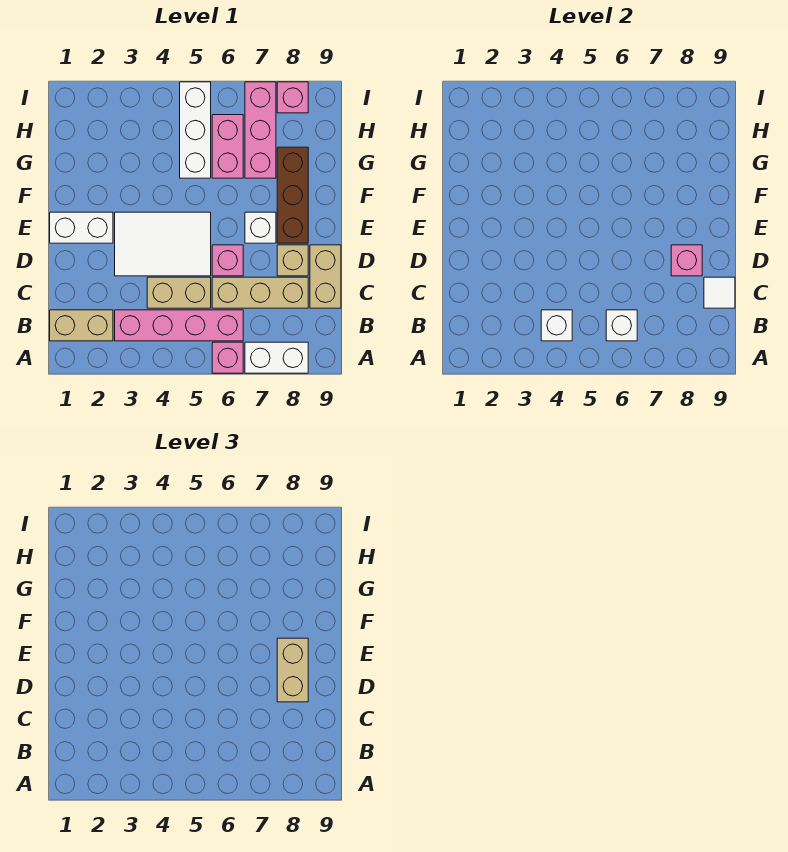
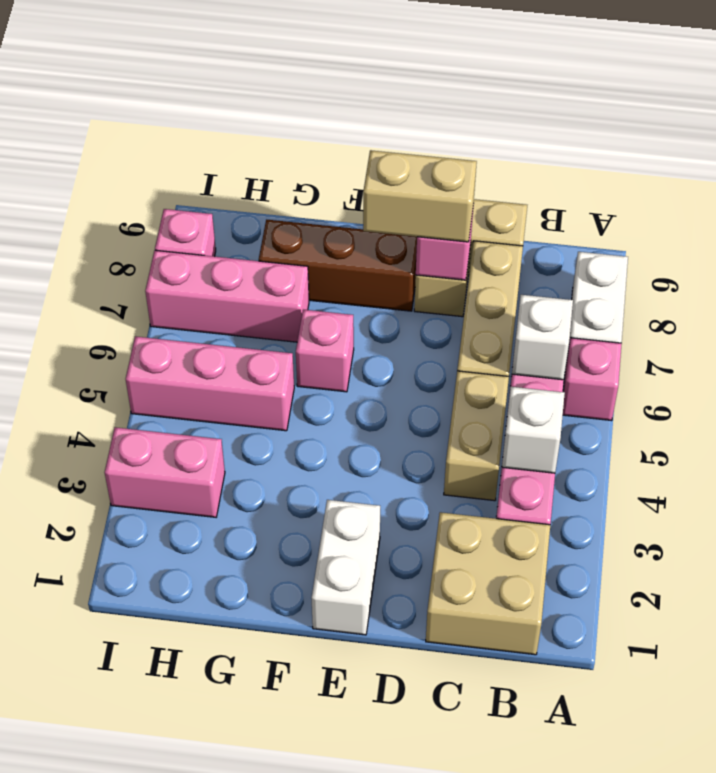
tan 1x2 brick [50,310,113,341] -> tan 2x2 brick [426,512,550,655]
white 1x1 tile [704,277,735,308] -> none
white 2x3 tile [115,212,211,276] -> none
pink 1x1 brick [212,245,243,276] -> pink 1x1 brick moved to [296,310,354,392]
white 1x1 brick [245,212,276,243] -> none
white 1x3 brick [180,82,211,178] -> pink 1x3 brick [126,336,294,431]
pink 1x2 brick [212,115,243,178] -> pink 1x2 brick moved to [105,427,225,517]

